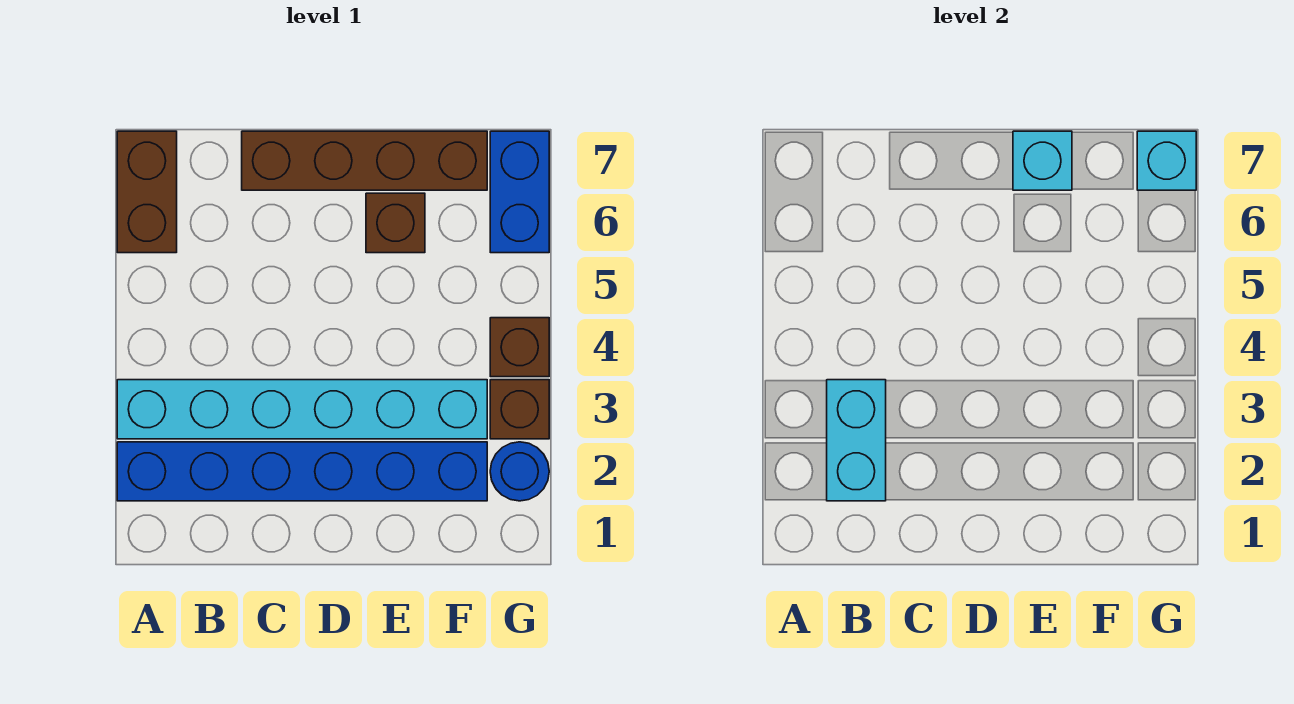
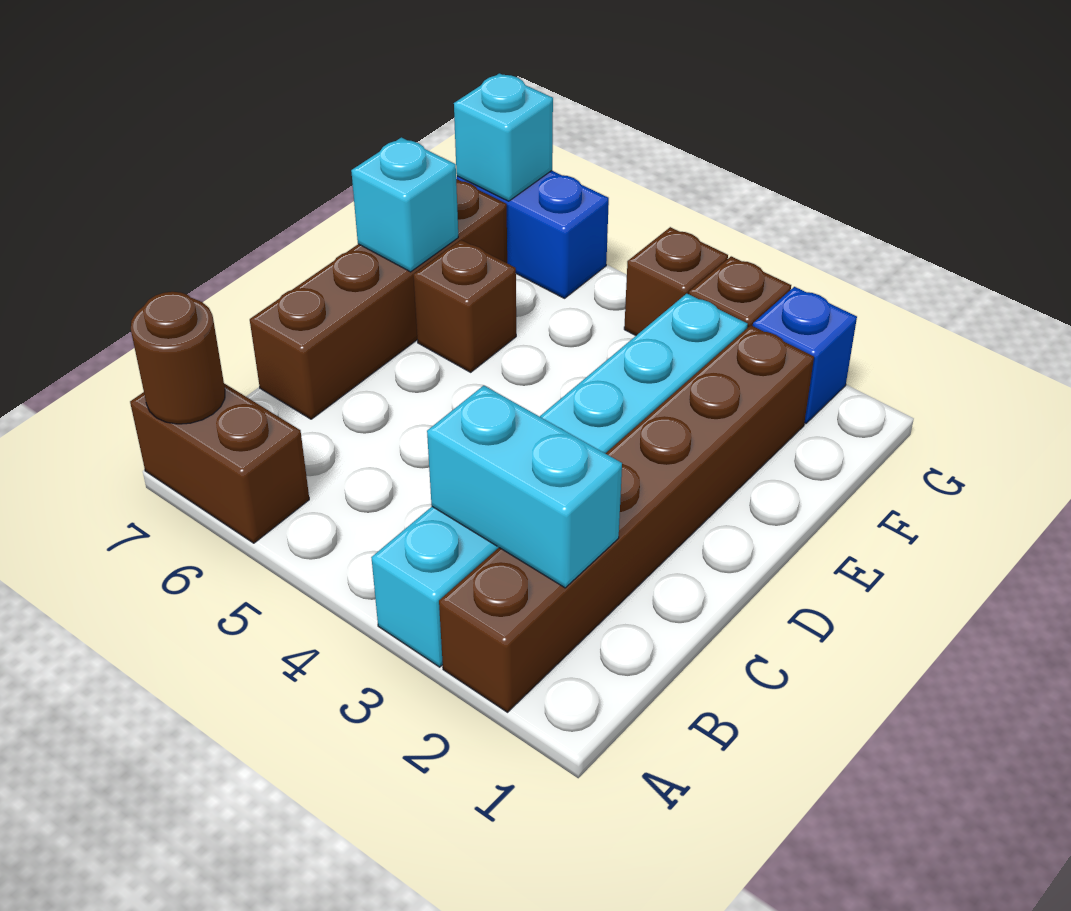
blue 1x6 brick [117,442,487,501] -> brown 1x6 brick [439,325,814,712]
none -> brown 1x1 round brick [131,292,225,424]
blue 1x1 round brick [490,442,549,501] -> blue 1x1 brick [753,287,857,424]

